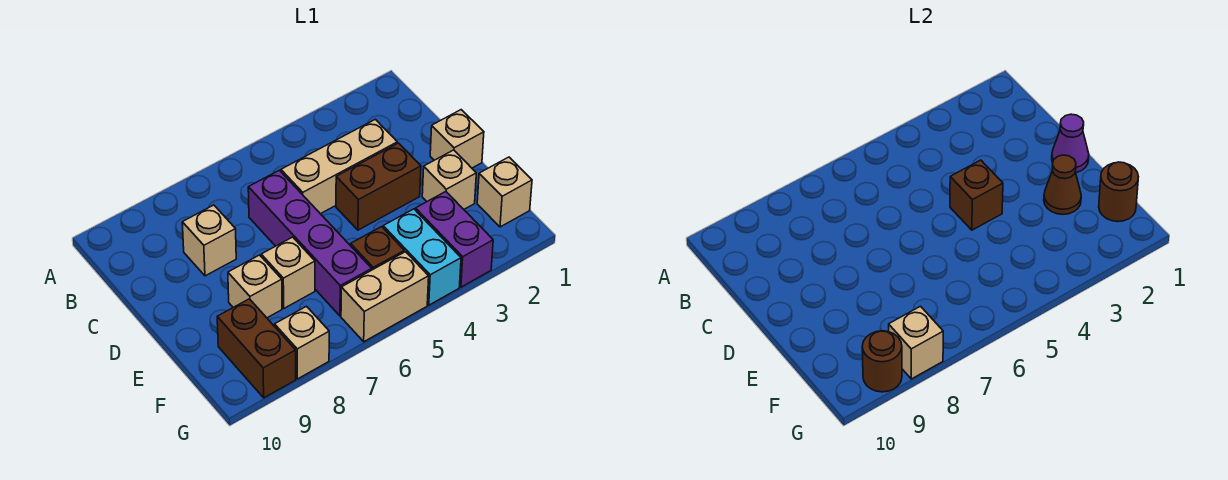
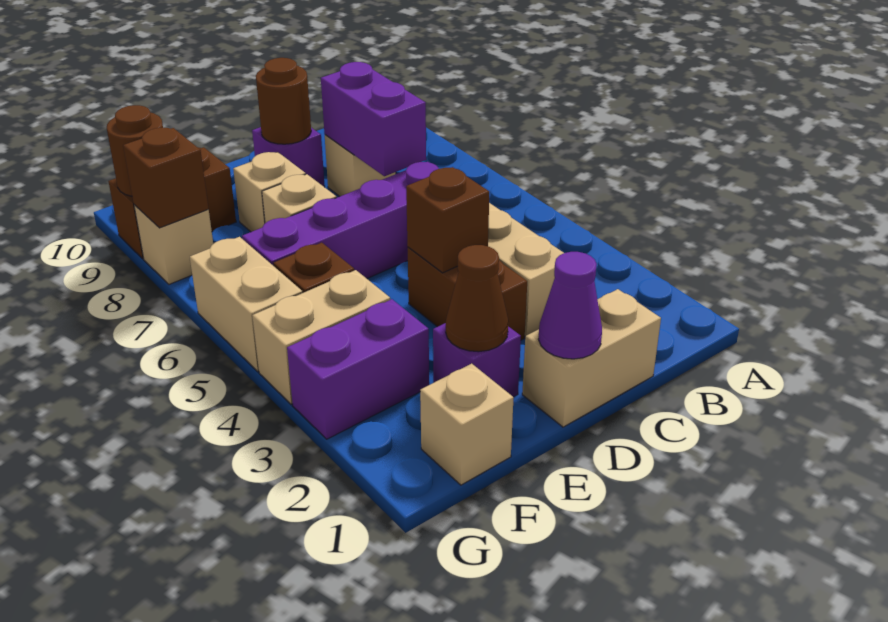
none -> purple 1x2 brick [321,62,426,176]
tan 1x1 brick [430,110,484,168] -> tan 1x2 brick [522,289,661,427]
none -> purple 1x1 brick [252,127,325,187]
tan 1x1 brick [422,150,476,209] -> purple 1x1 brick [433,323,521,397]
brown 1x1 round brick [1099,162,1138,222] -> brown 1x1 round brick moved to [256,58,311,144]
cyan 1x2 brick [383,209,461,305] -> tan 1x2 brick [252,270,390,404]
tan 1x1 brick [889,306,943,379] -> brown 1x1 brick [123,128,209,228]

